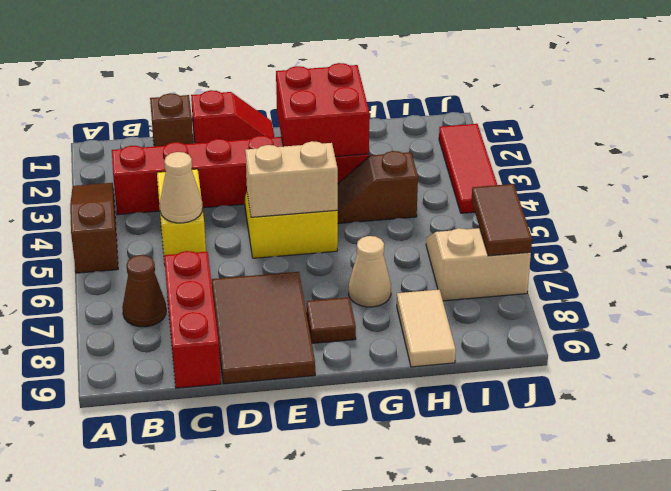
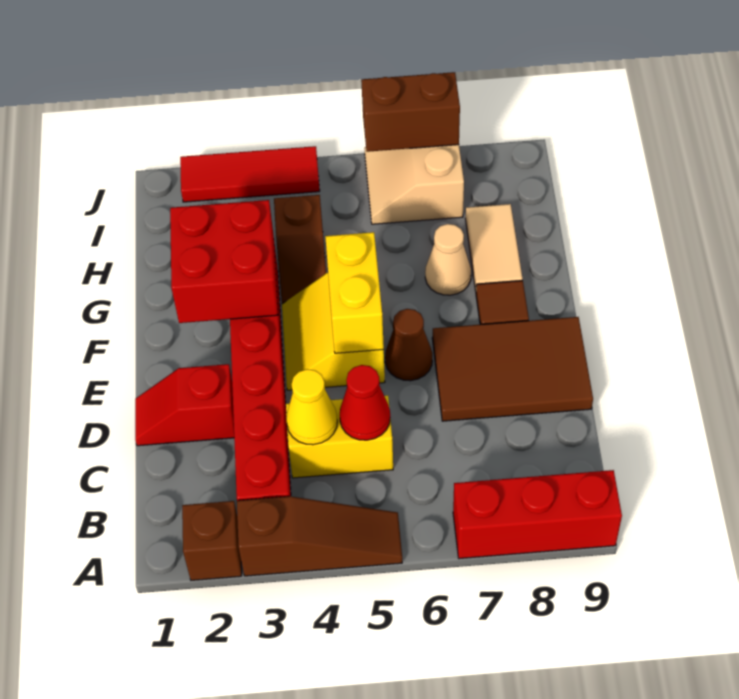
brown 1x3 slope [70,183,118,273] -> brown 1x3 slope turned to [237,496,402,576]
brown 1x1 cone [122,255,166,327] -> brown 1x1 cone moved to [385,309,432,381]
brown 1x1 brick [150,93,193,147] -> brown 1x1 brick moved to [182,501,242,580]
none -> yellow 1x1 cone [286,369,337,445]
tan 1x1 cone [160,152,203,223] -> red 1x1 cone [340,365,390,440]
red 1x3 brick [164,251,221,388] -> red 1x3 brick moved to [453,470,622,559]
red 1x2 slope [191,90,274,143] -> red 1x2 slope turned to [135,364,234,446]
tan 1x2 brick [245,141,338,217] -> yellow 1x2 brick [325,232,384,353]
tan 1x2 tile [397,290,456,367] -> tan 1x2 tile turned to [465,204,522,291]
brown 1x2 tile [471,184,532,256] -> brown 1x2 brick [361,72,460,152]

